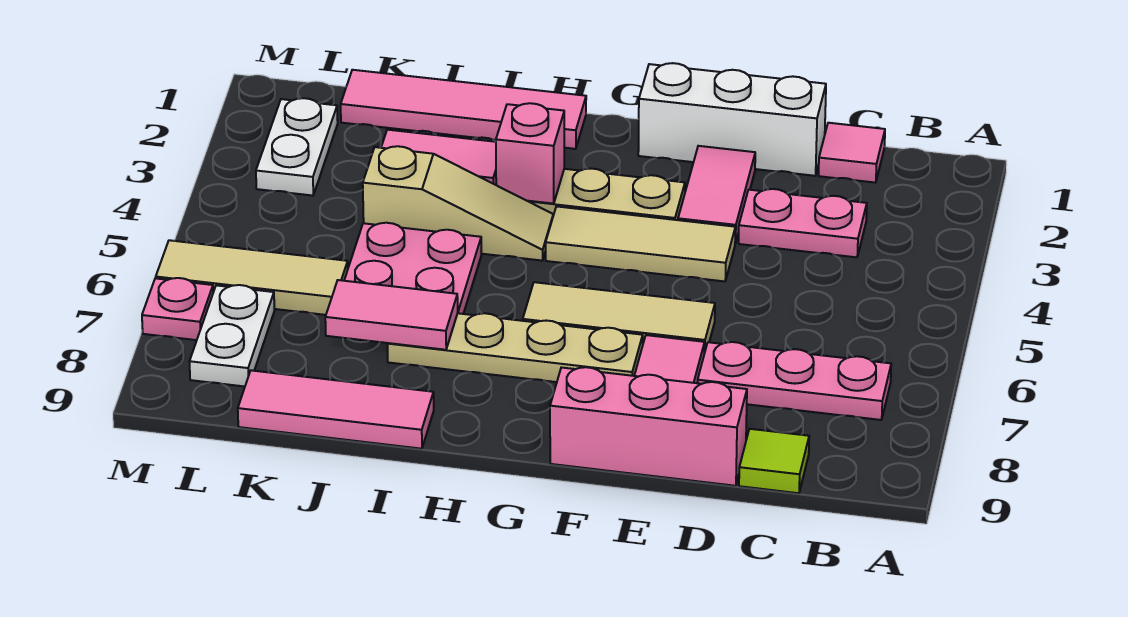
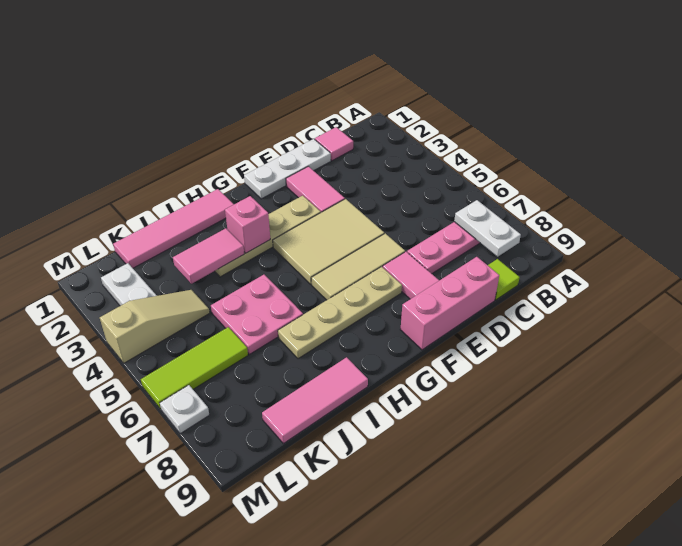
pink 1x2 plate [739,189,867,257] -> none
white 1x3 brick [638,63,826,176] -> white 1x3 plate [244,139,331,199]
tan 1x3 tile [546,206,735,281] -> tan 2x3 tile [273,199,384,284]
tan 1x3 slope [363,146,553,261] -> tan 1x3 slope moved to [100,290,210,363]
pink 1x2 tile [325,280,458,350] -> none
tan 1x3 tile [156,240,348,315] -> lime 1x3 tile [141,327,248,409]
white 1x2 plate [189,285,274,386] -> white 1x2 plate moved to [454,200,521,257]
pink 1x1 plate [142,278,213,340] -> white 1x1 plate [160,385,209,434]

